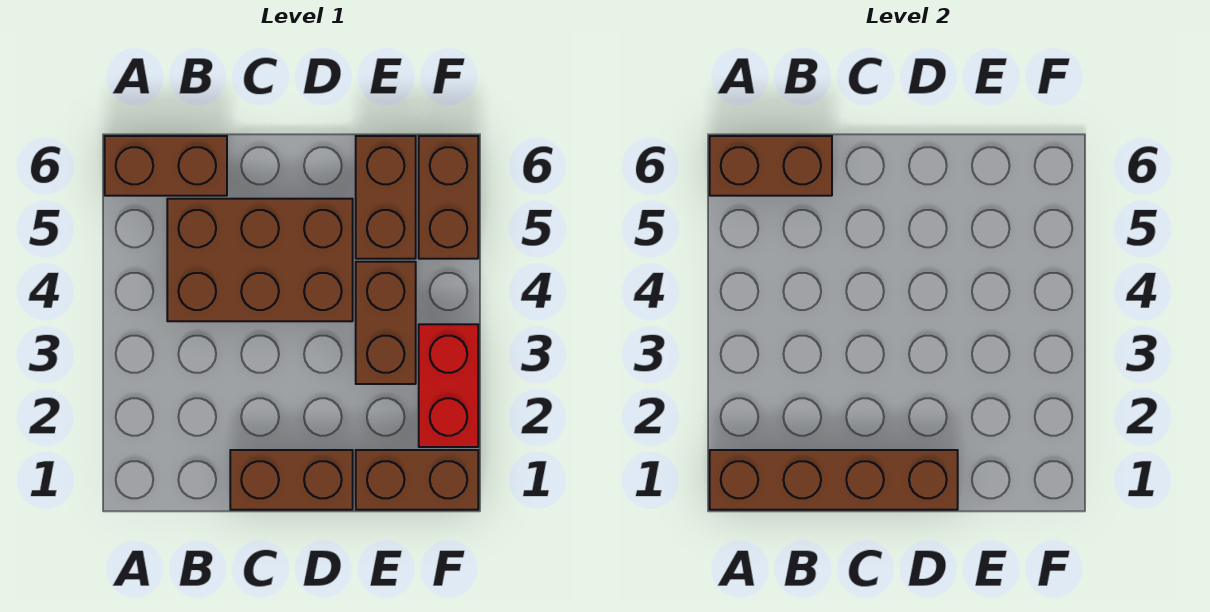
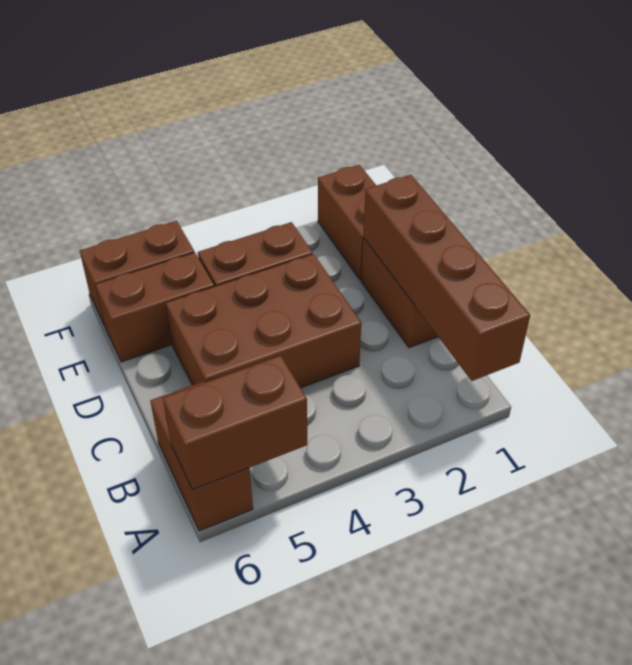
brown 1x2 brick [710,136,832,196] -> brown 1x2 brick turned to [163,356,307,490]
brown 2x3 brick [167,199,353,321] -> brown 2x3 brick turned to [166,254,361,388]
red 1x2 brick [419,324,478,447] -> none

